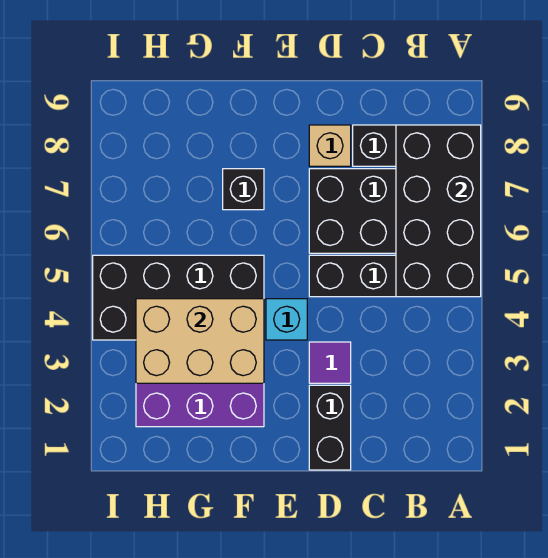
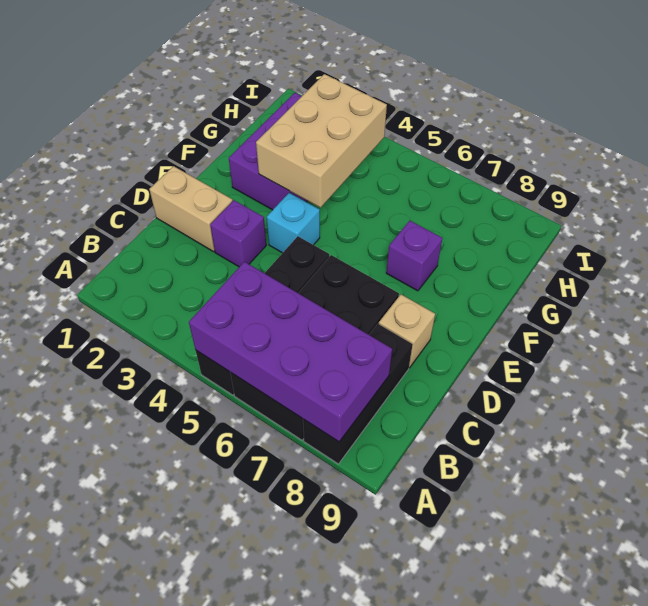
black 2x4 brick [396,125,481,297] -> purple 2x4 brick [189,262,392,442]
black 1x2 brick [309,385,351,470] -> tan 1x2 brick [149,166,233,252]
purple 1x1 tile [309,342,351,383] -> purple 1x1 brick [210,200,266,267]
black 2x4 brick [93,255,264,340] -> none
black 1x1 brick [223,169,264,210] -> purple 1x1 brick [386,221,442,291]

